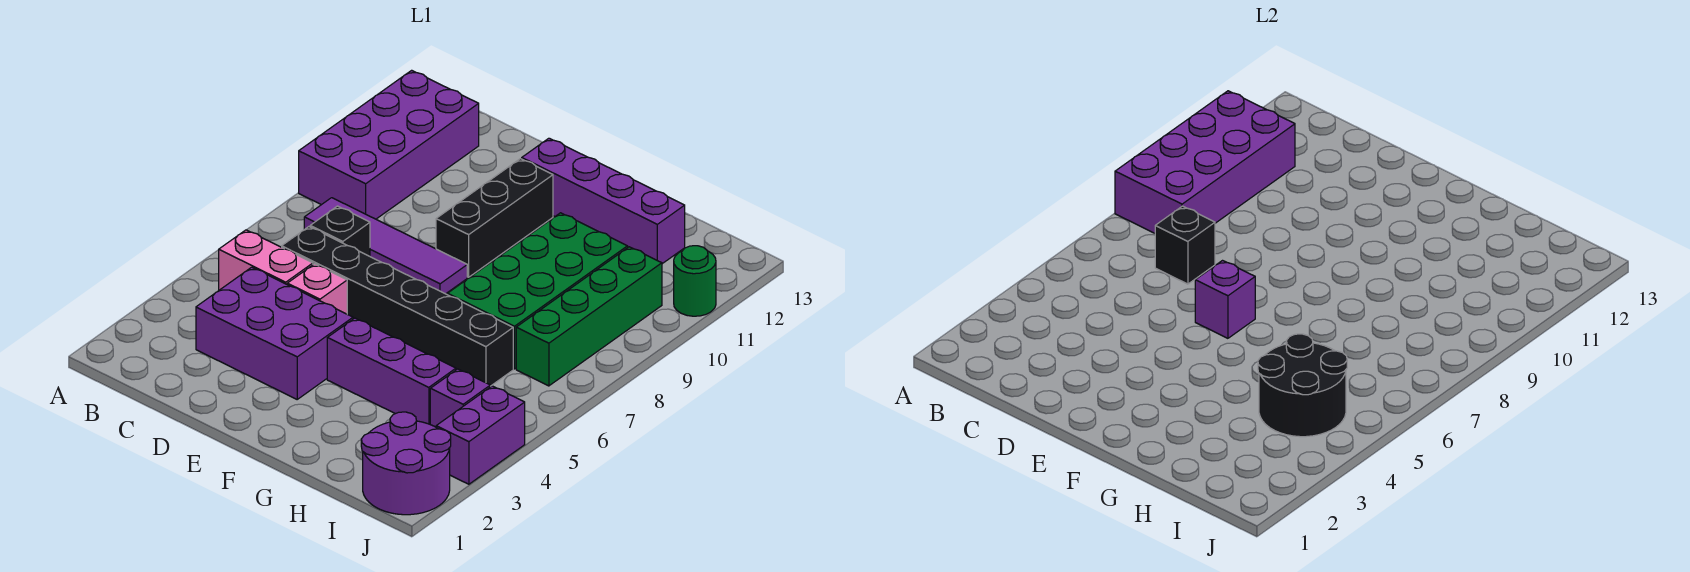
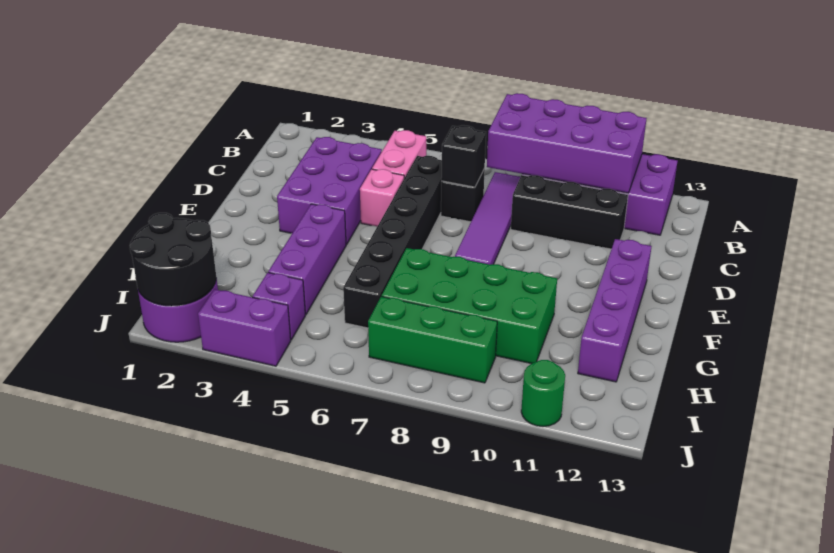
purple 1x1 brick [1195,261,1255,338] -> none
black 1x3 brick [436,159,553,277] -> black 1x3 brick moved to [511,175,628,249]
black 2x2 round brick [1258,334,1347,437] -> black 2x2 round brick moved to [130,213,216,306]
green 1x4 brick [516,247,662,386] -> green 1x3 brick [368,296,497,383]

